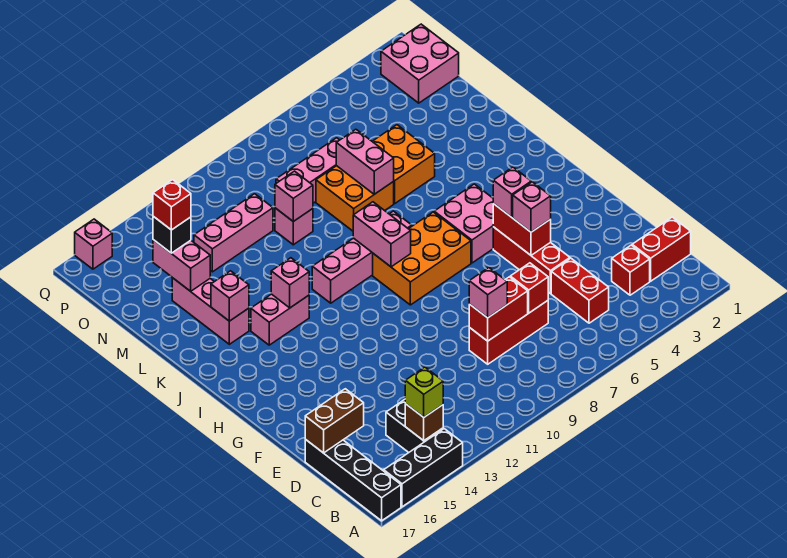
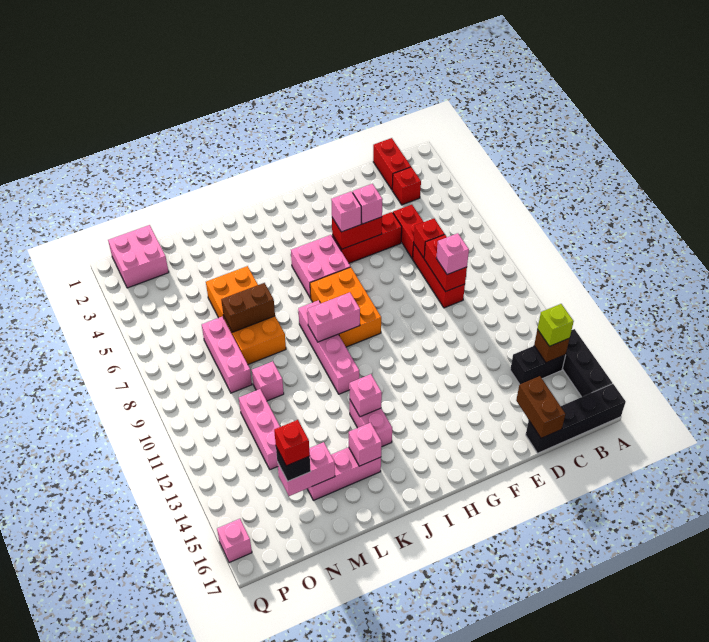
red 1x2 brick [551,258,609,323] -> red 1x2 brick turned to [393,205,423,258]
pink 1x2 brick [336,129,394,194] -> brown 1x2 brick [221,283,275,332]
pink 1x1 brick [275,171,313,222] -> none

